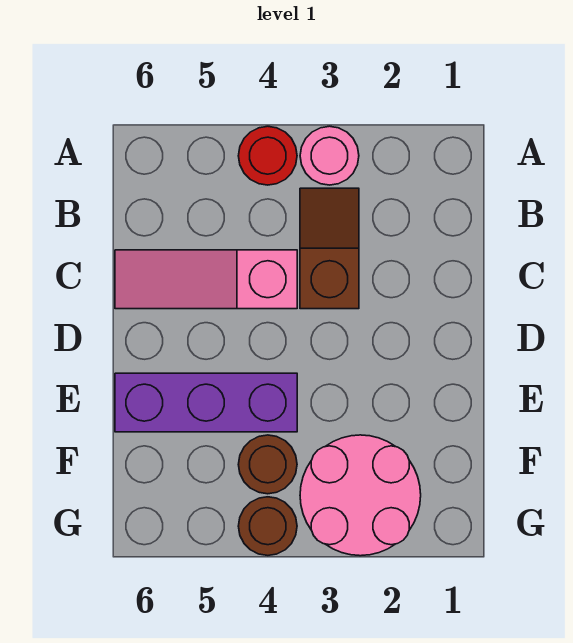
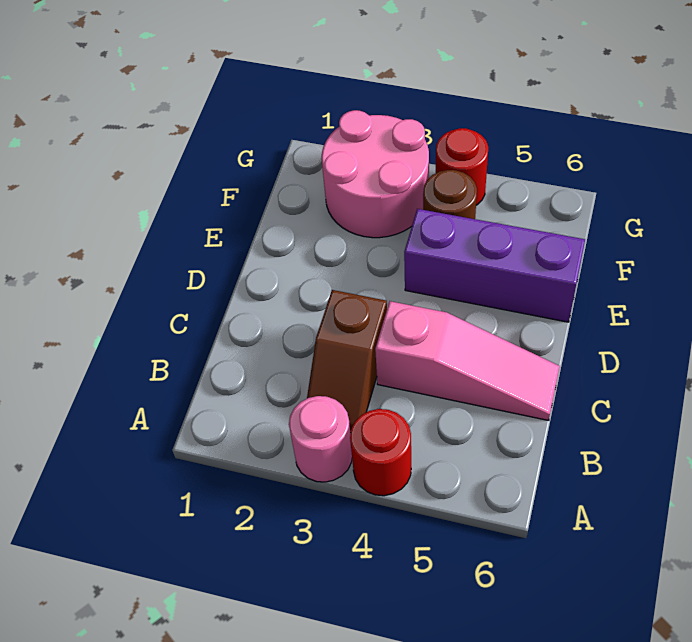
brown 1x1 round brick [238,497,297,556] -> red 1x1 round brick [436,128,488,205]

